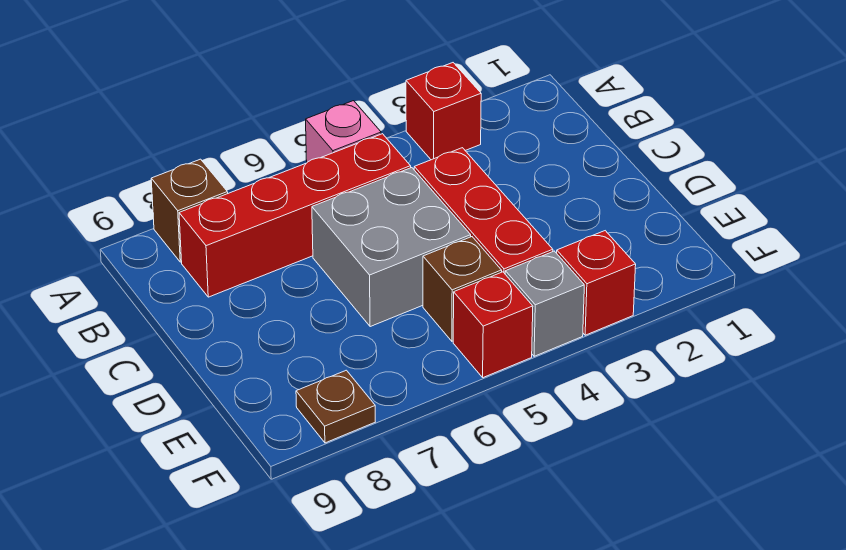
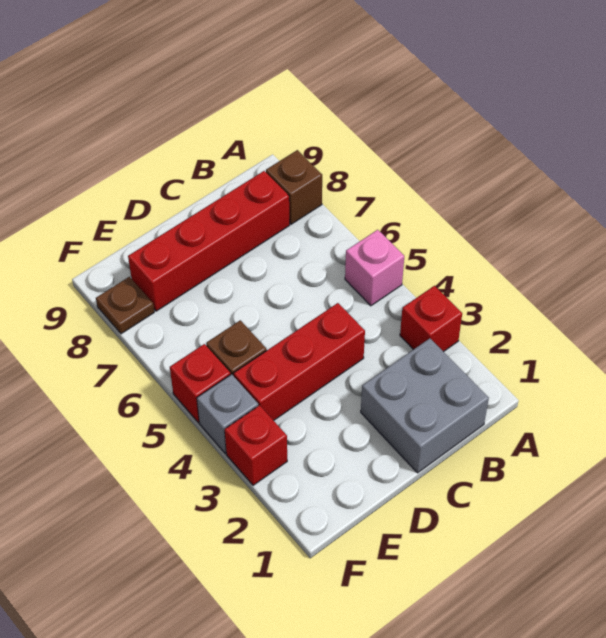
red 1x4 brick [179,134,411,297] -> red 1x4 brick turned to [128,171,290,311]
grey 2x2 brick [312,168,471,327] -> grey 2x2 brick moved to [361,338,489,473]

